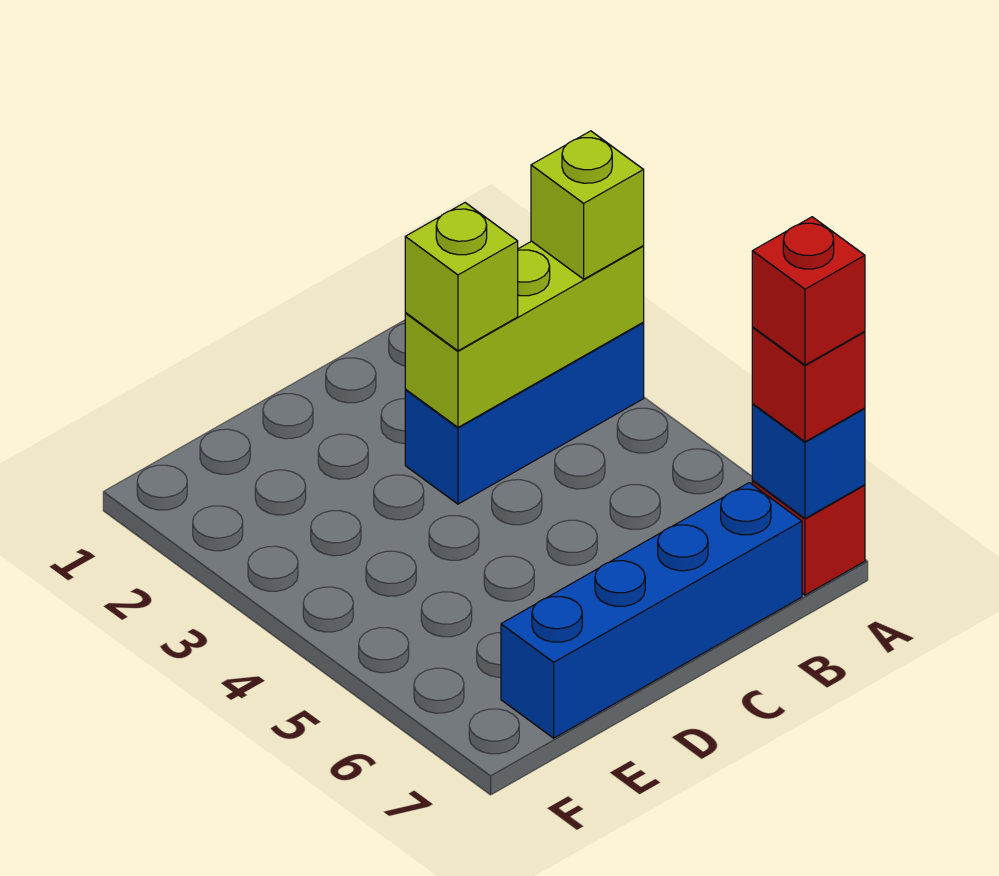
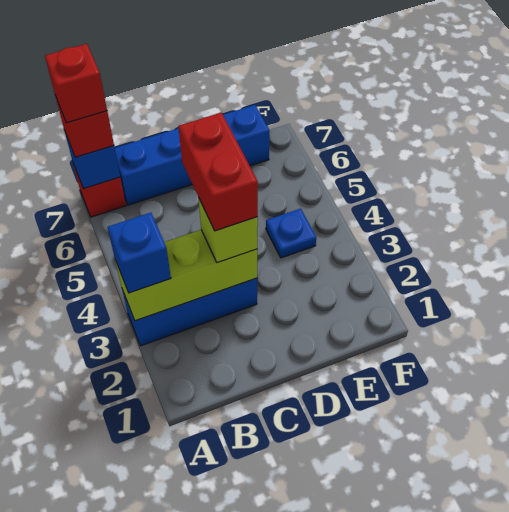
lime 1x1 brick [531,131,644,279] -> blue 1x1 brick [108,213,171,293]
none -> red 1x2 brick [178,113,258,231]
none -> blue 1x1 plate [266,209,316,258]

